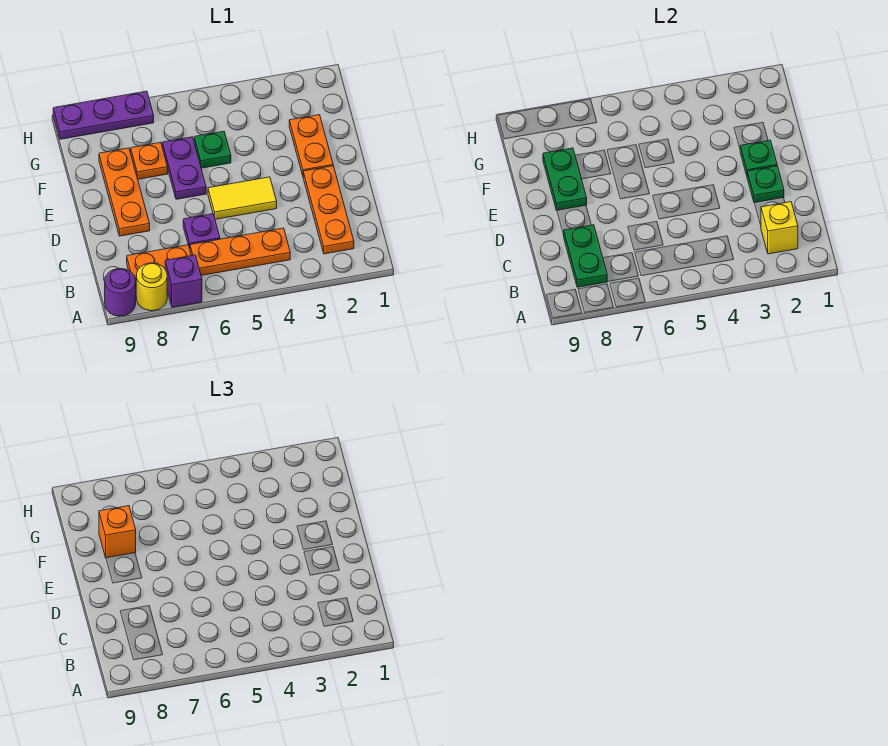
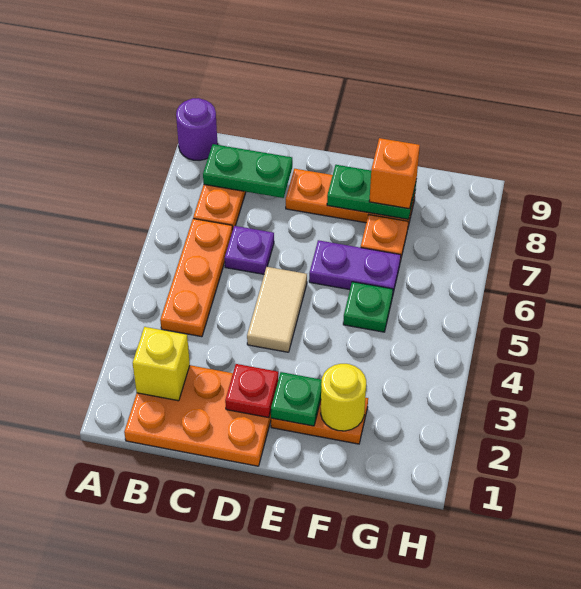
purple 1x1 brick [165,255,202,307] -> none
yellow 1x1 round brick [136,263,167,311] -> yellow 1x1 round brick moved to [321,364,366,431]
orange 1x3 plate [303,166,354,254] -> orange 2x3 plate [124,365,271,466]
green 1x1 plate [747,166,784,203] -> red 1x1 plate [225,364,278,418]
yellow 1x2 tile [208,177,277,219] -> tan 1x2 tile [247,267,307,352]
purple 1x3 plate [53,91,154,139] -> none

